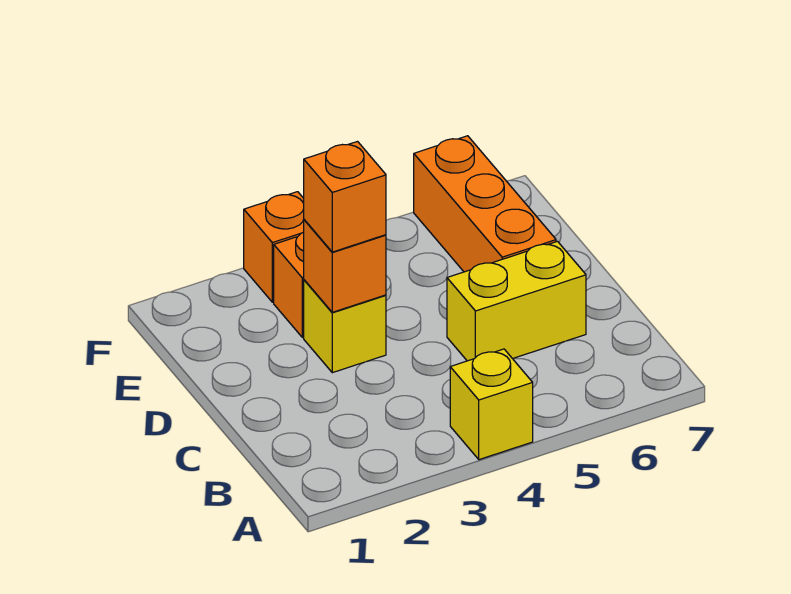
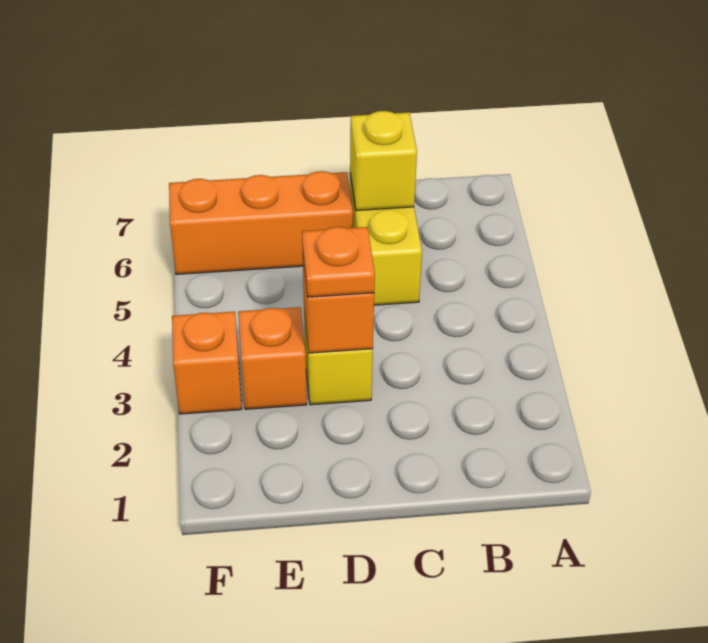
yellow 1x1 brick [450,349,533,460] -> yellow 1x1 brick moved to [350,111,417,210]
orange 1x1 brick [304,142,386,252] -> orange 1x1 plate [302,227,375,297]

